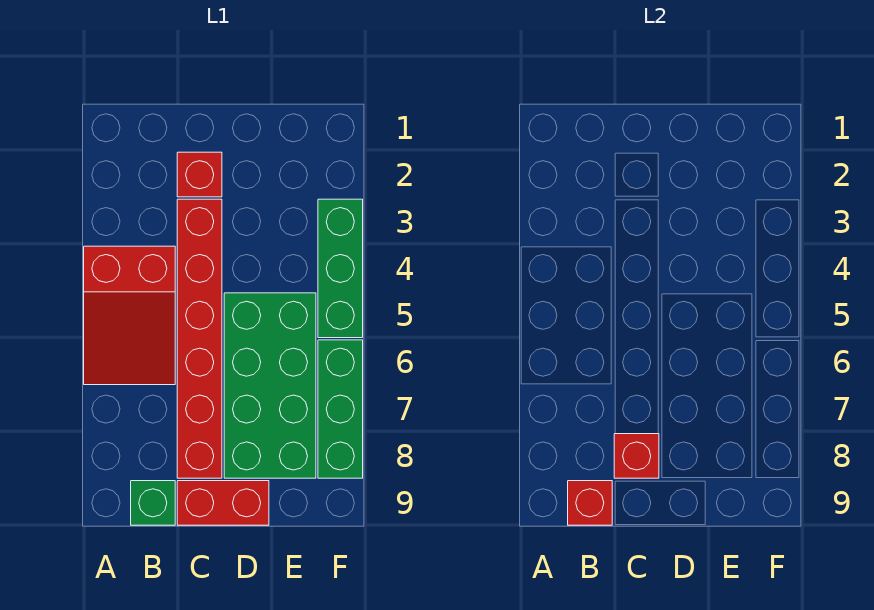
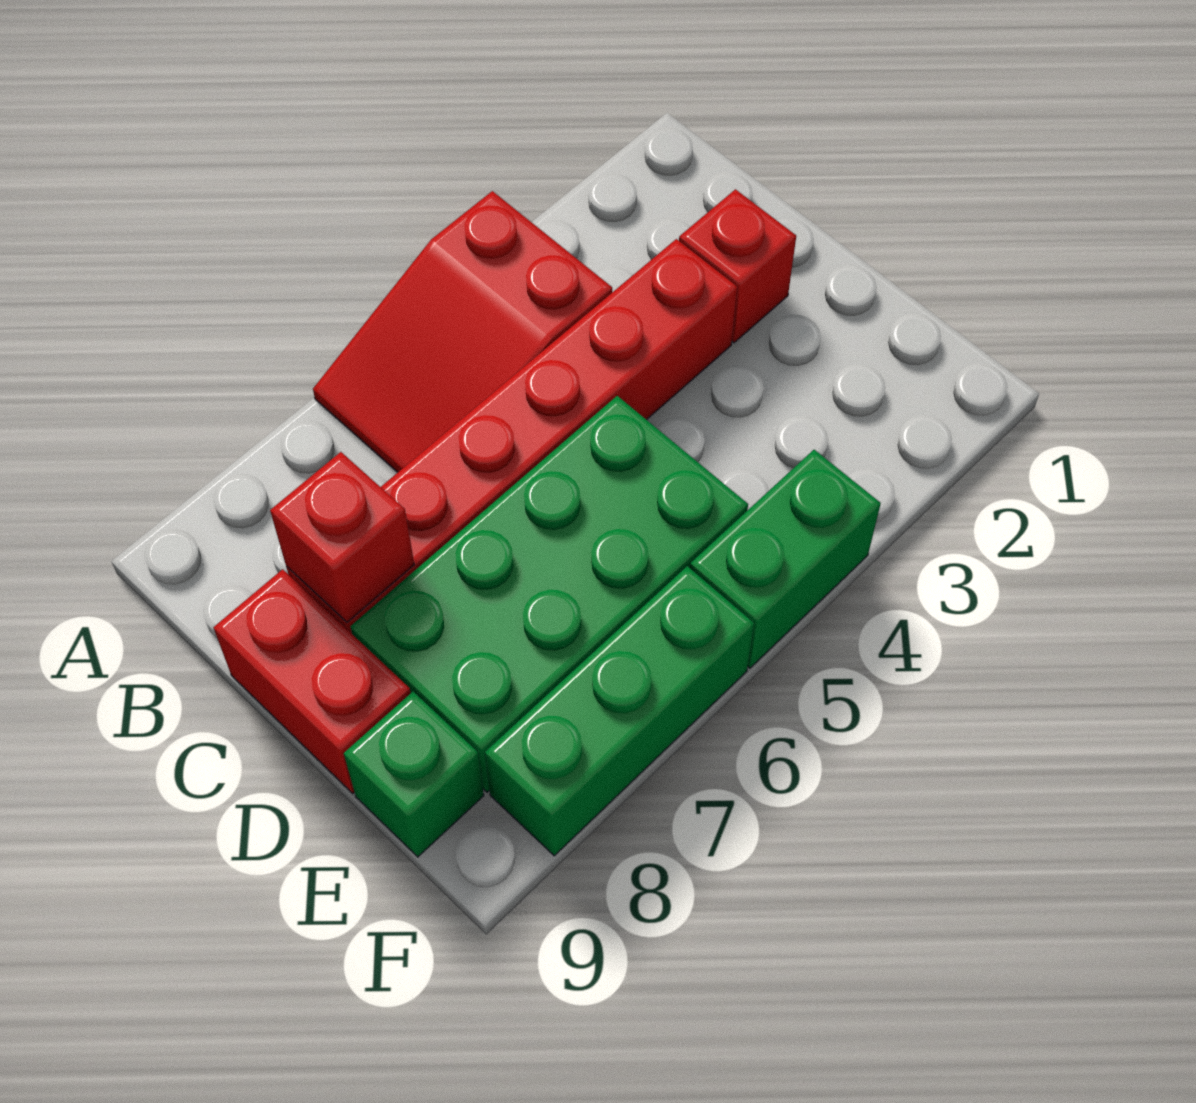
green 1x1 brick [131,481,175,525] -> green 1x1 brick moved to [344,692,484,857]
red 1x1 brick [568,481,612,525] -> none
green 1x3 brick [318,199,363,338] -> green 1x2 brick [690,450,881,668]

